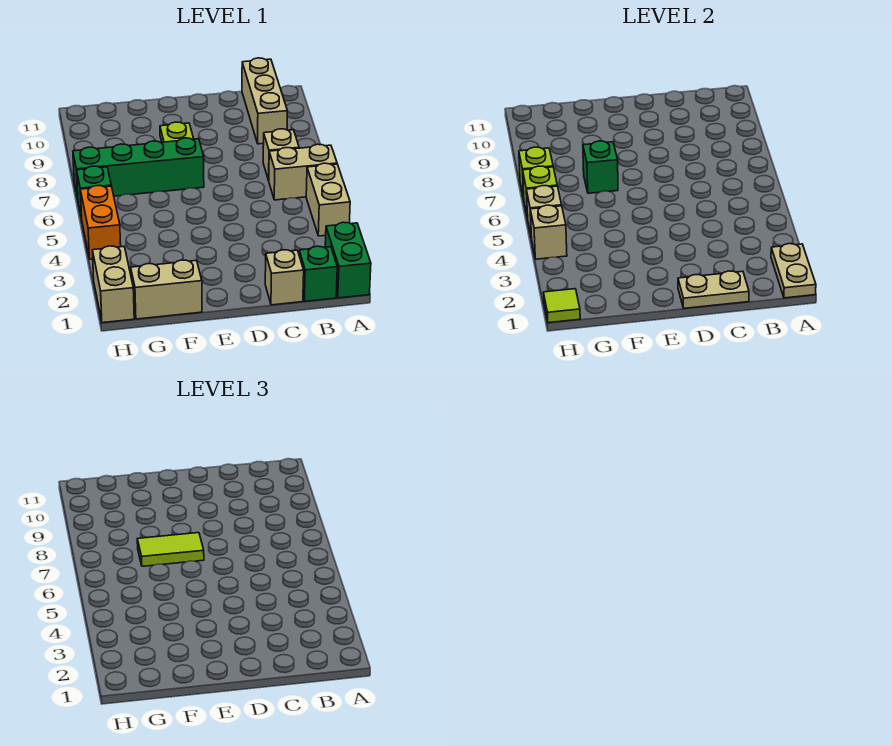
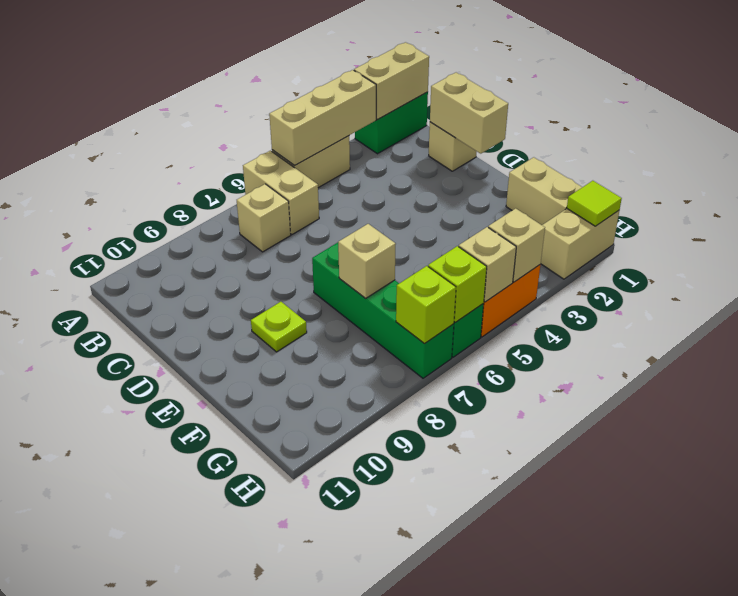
tan 1x2 plate [771,244,816,298] -> tan 1x2 brick [354,42,429,120]
green 1x1 brick [299,246,337,301] -> none
tan 1x3 brick [242,58,288,144] -> tan 1x3 brick moved to [269,70,376,165]
tan 1x2 plate [678,271,749,308] -> tan 1x2 brick [430,72,508,153]
lime 1x2 tile [137,533,204,566] -> none
green 1x1 brick [583,141,618,193] -> tan 1x1 brick [338,224,396,298]

